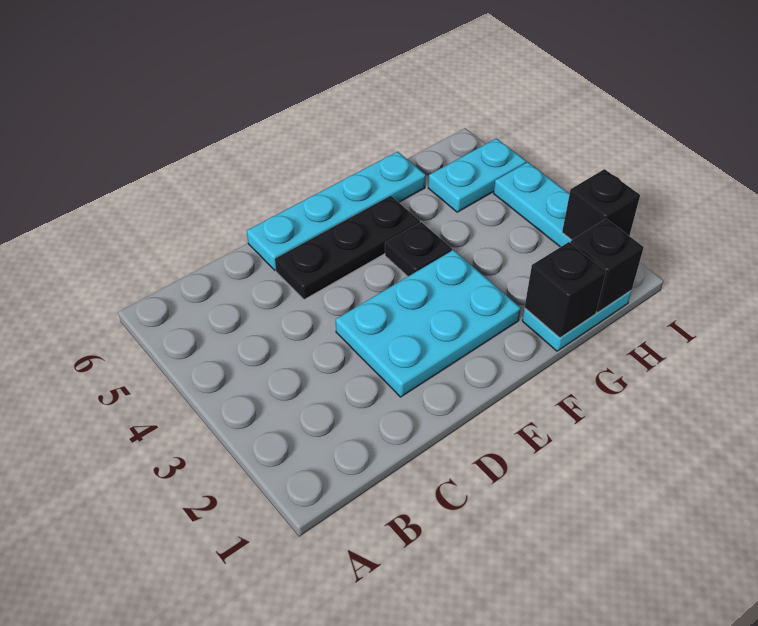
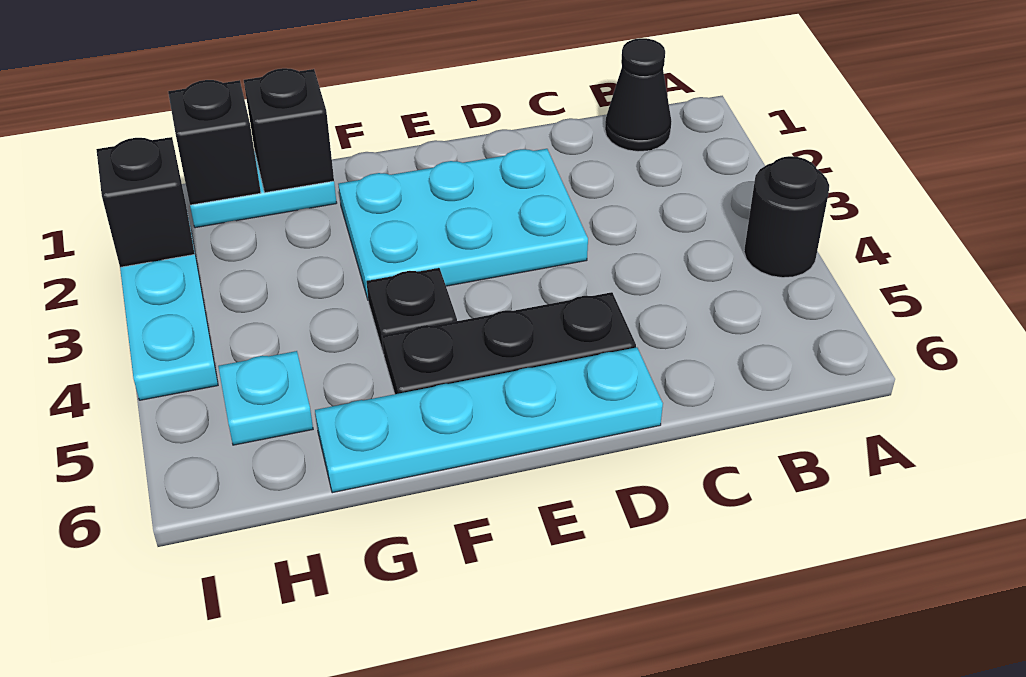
none -> black 1x1 round brick [744,156,829,278]
none -> black 1x1 cone [605,38,671,152]
cyan 1x2 plate [428,138,526,212] -> cyan 1x1 plate [218,351,313,445]

